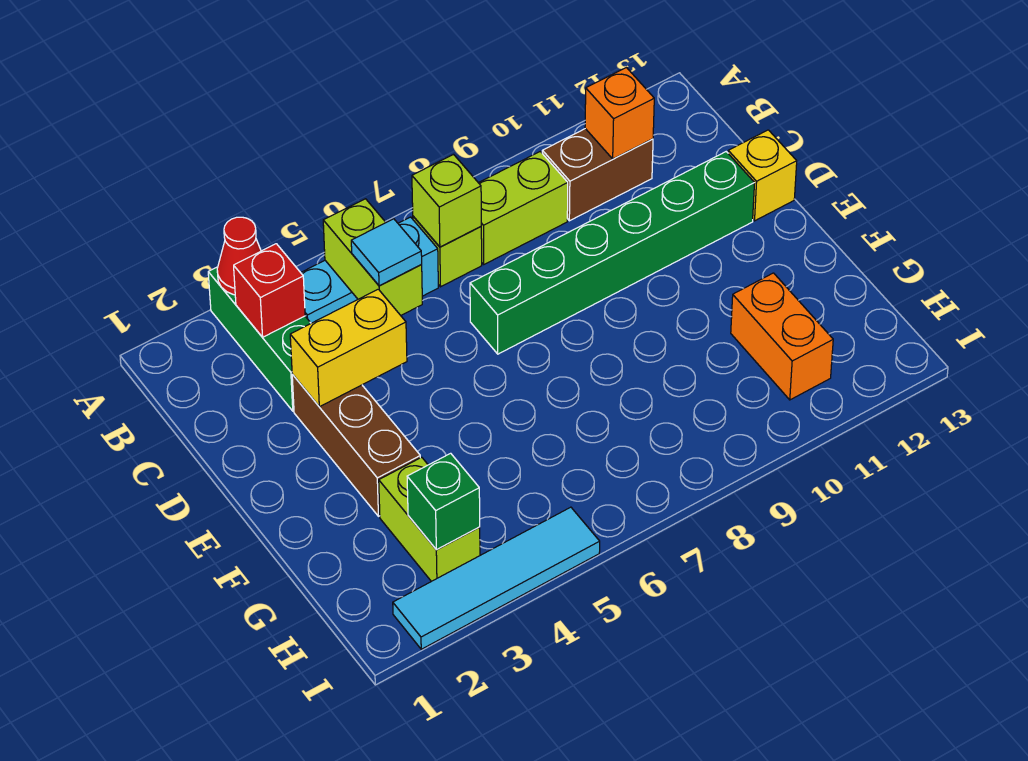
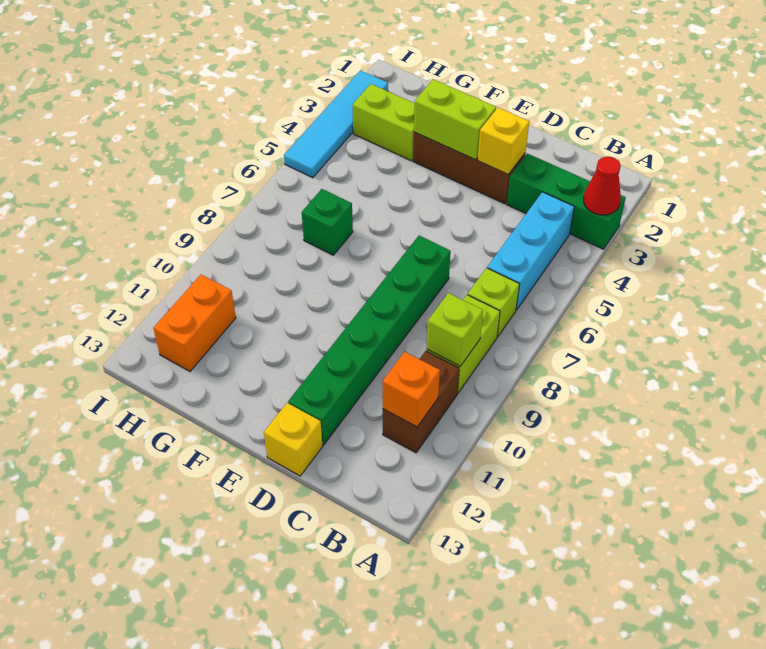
red 1x1 brick [234,244,305,337] -> none
lime 1x2 brick [323,199,422,315] -> lime 1x2 brick moved to [414,79,496,160]
lime 1x1 brick [412,155,481,247] -> lime 1x1 brick moved to [426,293,483,366]
cyan 1x1 tile [351,219,422,286] -> none
yellow 1x2 brick [290,289,407,407] -> yellow 1x1 brick [477,108,529,175]
orange 1x2 brick [731,273,833,400] -> orange 1x2 brick turned to [153,275,236,371]
green 1x1 brick [407,453,480,550] -> green 1x1 brick moved to [302,189,353,255]

